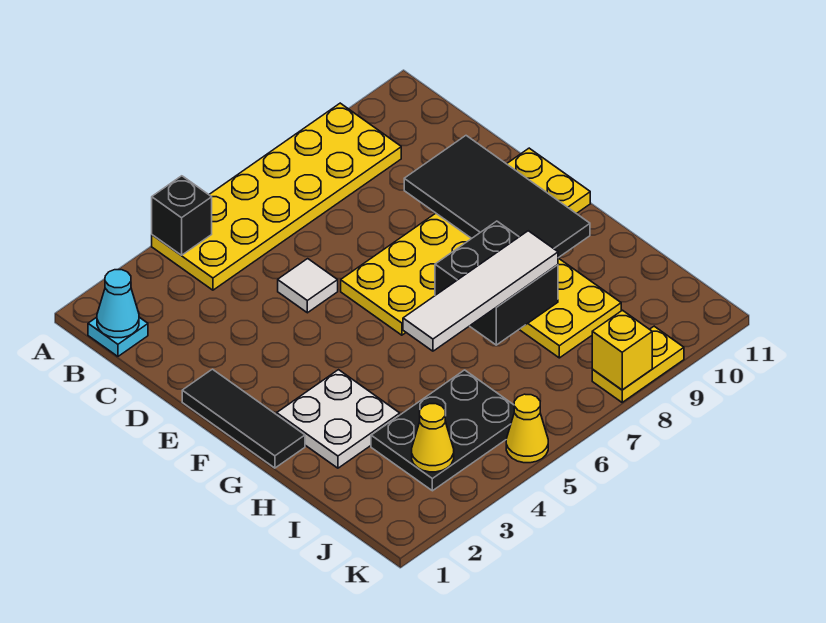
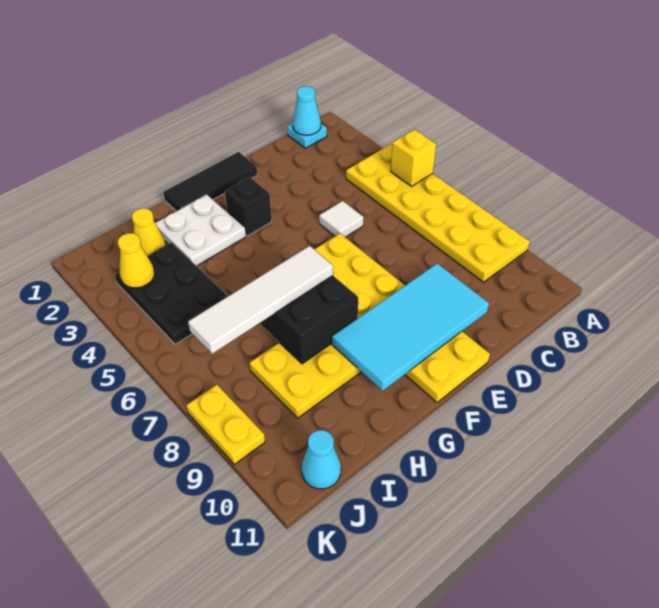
black 1x1 brick [152,176,212,255] -> black 1x1 brick moved to [225,177,272,236]
black 2x4 tile [404,136,590,258] -> cyan 2x4 tile [332,264,489,391]
white 1x4 tile [403,231,558,351] -> white 1x4 tile turned to [188,246,333,354]
none -> cyan 1x1 cone [301,430,341,489]
yellow 1x1 cone [506,394,548,463] -> yellow 1x1 cone moved to [132,208,166,256]
yellow 1x1 brick [592,310,652,390] -> yellow 1x1 brick moved to [390,130,436,186]

